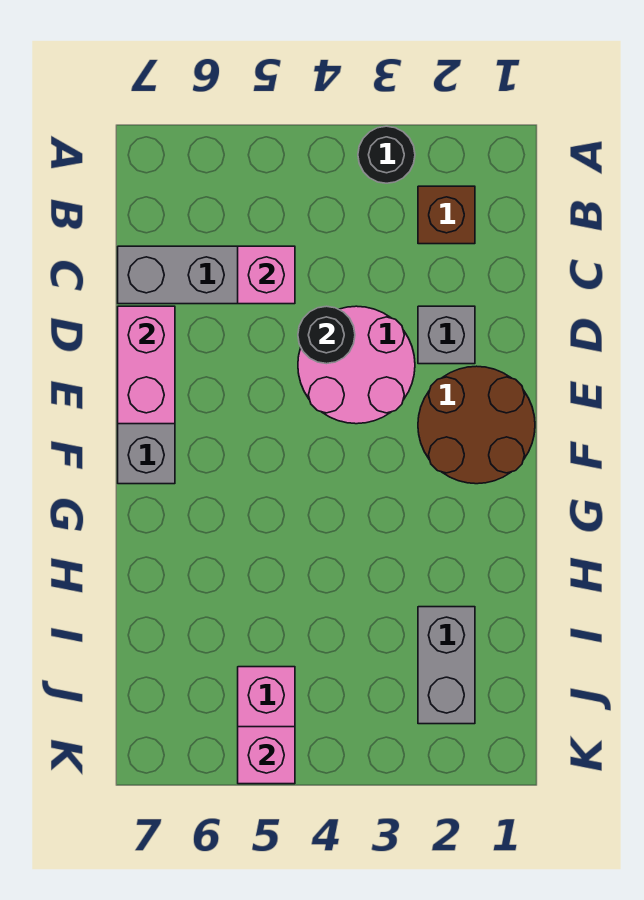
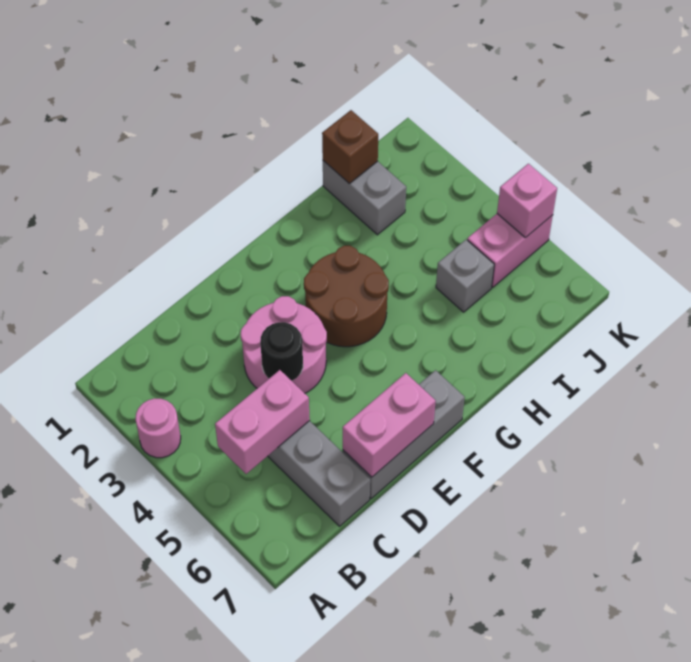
black 1x1 round brick [358,126,415,183] -> pink 1x1 round brick [135,398,181,458]
brown 1x1 brick [418,186,475,244] -> brown 1x1 brick moved to [322,110,378,184]
pink 1x1 brick [238,246,295,304] -> pink 1x2 brick [215,370,310,474]
grey 1x1 brick [418,306,475,364] -> grey 1x1 brick moved to [436,240,494,312]
brown 2x2 round brick [418,366,535,484] -> brown 2x2 round brick moved to [304,246,389,347]
grey 1x2 brick [418,607,475,724] -> grey 1x2 brick turned to [323,161,406,235]

